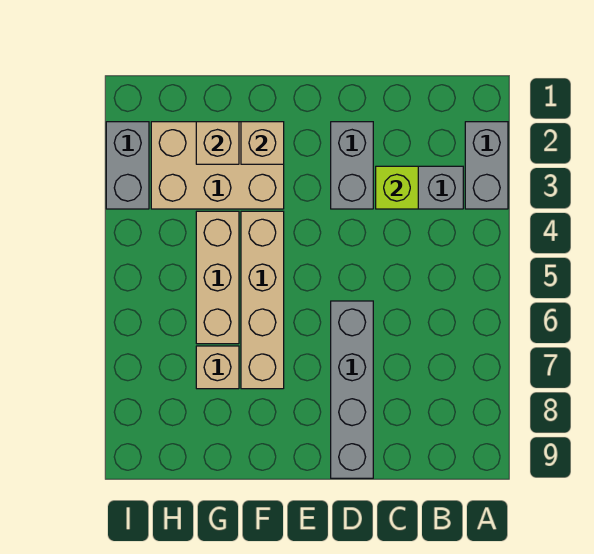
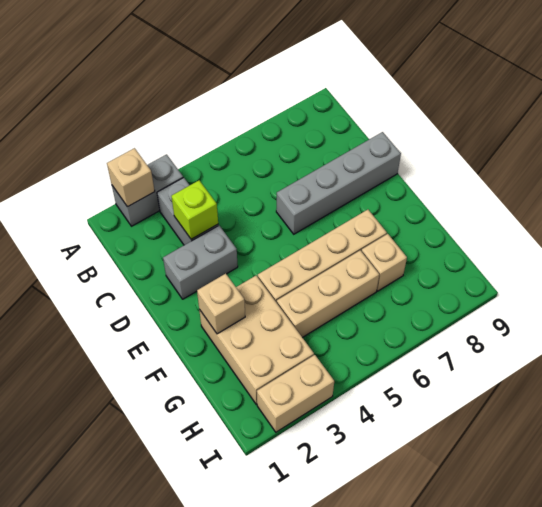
tan 1x1 brick [196,122,239,164] -> tan 1x1 brick moved to [107,148,155,207]
grey 1x2 brick [106,122,149,209] -> tan 1x2 brick [257,355,334,432]

